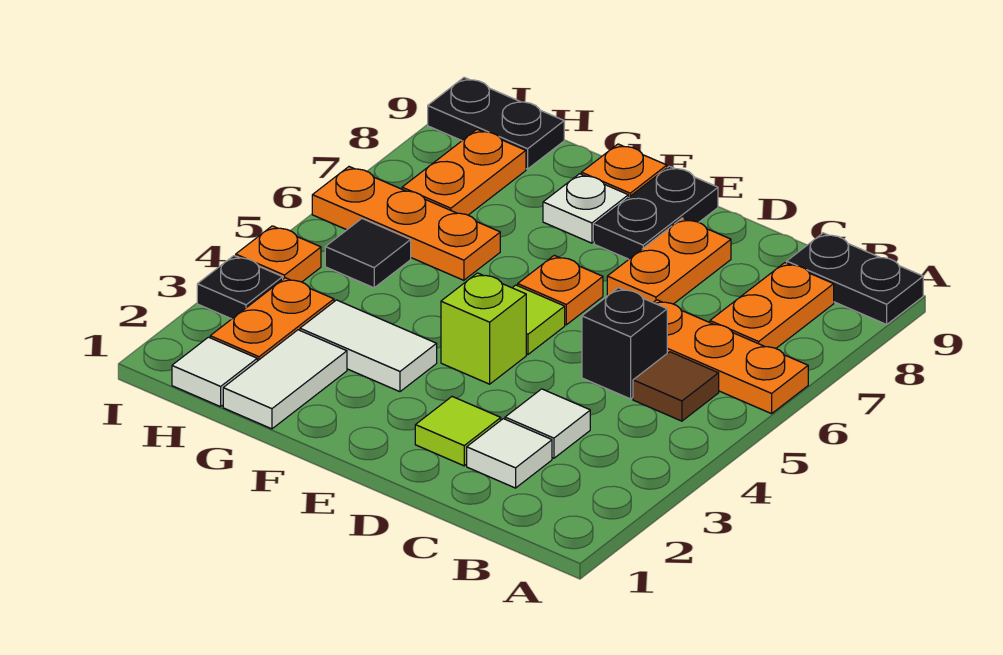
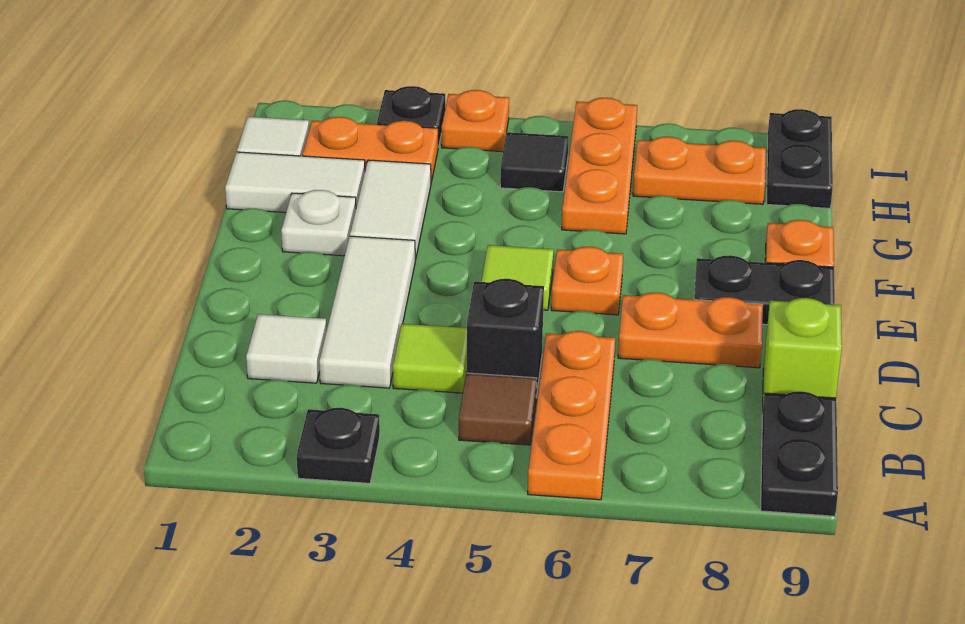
none -> black 1x1 plate [297,408,380,483]
orange 1x2 plate [710,263,834,348] -> none
white 1x1 tile [505,389,590,458] -> white 1x3 tile [319,236,415,388]
lime 1x1 tile [415,397,501,466] -> lime 1x1 tile moved to [393,324,467,393]
lime 1x1 brick [441,273,526,384] -> lime 1x1 brick moved to [763,298,842,404]
white 1x1 plate [543,174,628,243] -> white 1x1 plate moved to [281,190,356,256]

